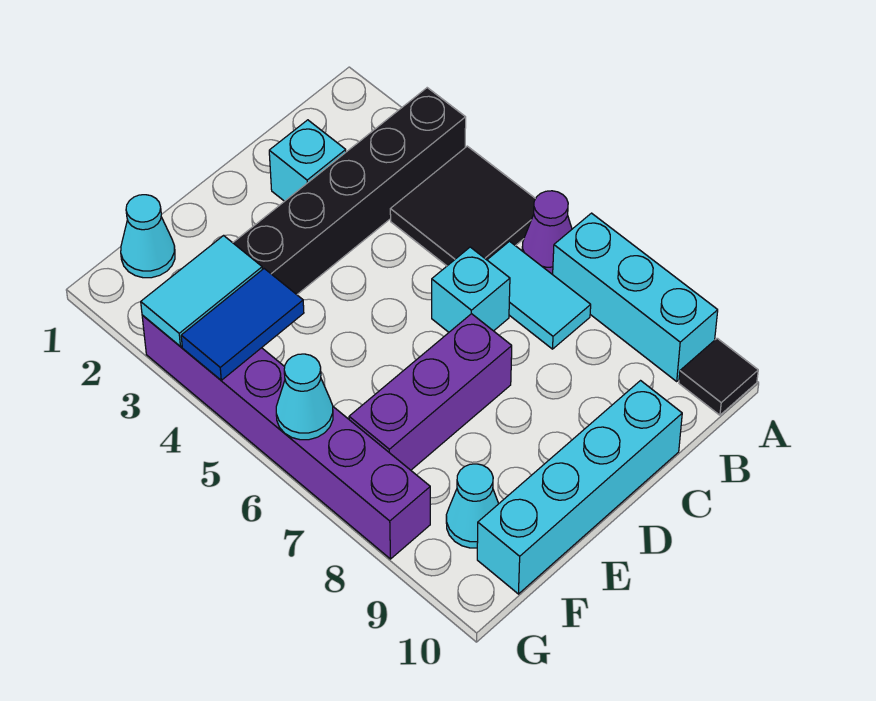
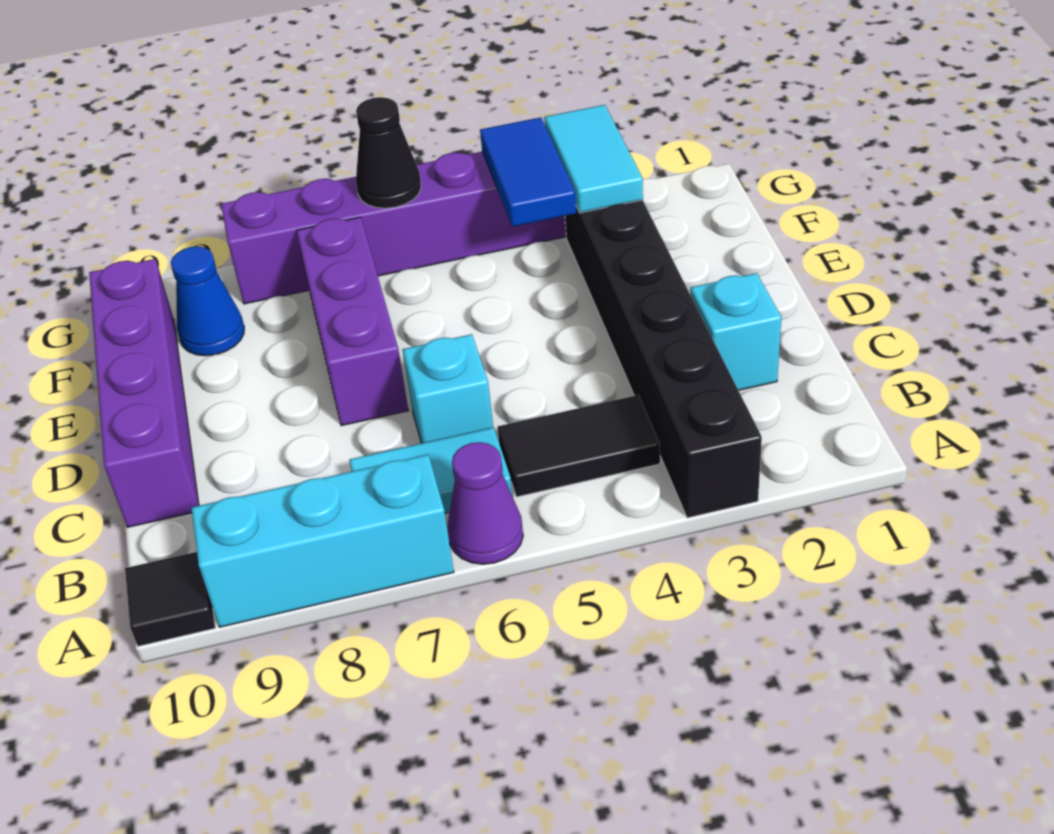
black 2x2 tile [390,146,535,266] -> black 1x2 tile [498,395,660,497]
cyan 1x4 brick [477,381,682,594] -> purple 1x4 brick [89,259,199,527]
cyan 1x1 cone [121,195,175,278] -> none
cyan 1x1 cone [446,464,499,548] -> blue 1x1 cone [171,247,244,356]
cyan 1x1 cone [276,354,333,440] -> black 1x1 cone [356,97,421,208]

